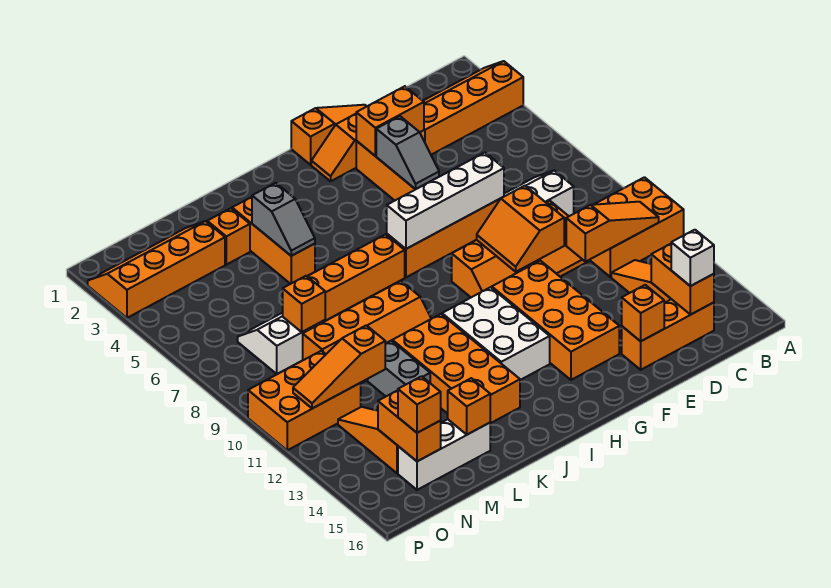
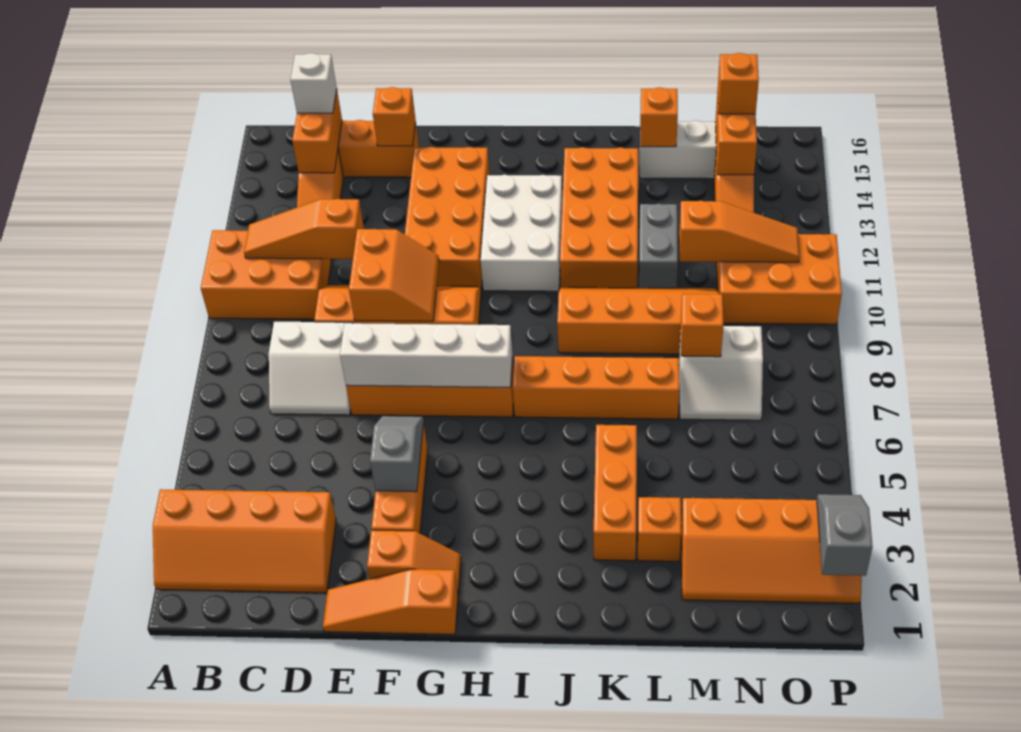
orange 1x2 brick [356,86,424,156] -> none
grey 1x2 slope [252,183,315,256] -> grey 1x2 slope moved to [817,494,873,576]

